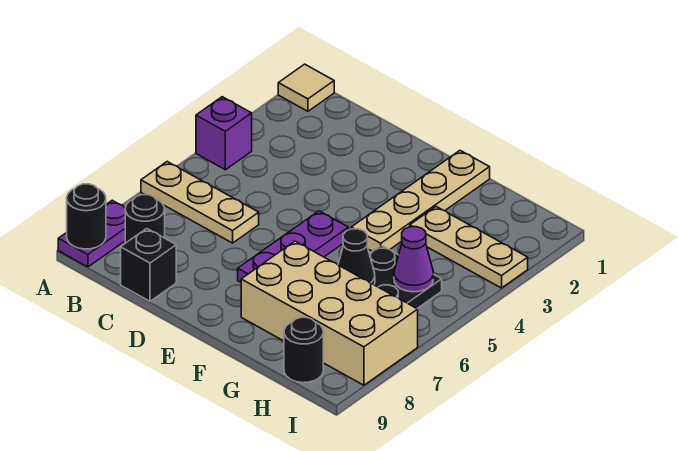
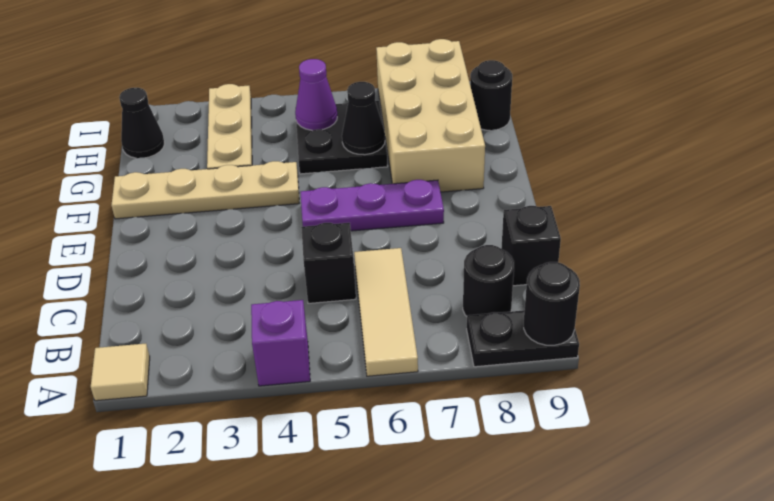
tan 1x3 plate [141,162,259,243] -> tan 1x3 tile [354,248,418,376]
purple 1x2 plate [58,200,125,267] -> black 1x2 plate [467,310,579,367]
none -> black 1x1 brick [301,223,356,303]
none -> black 1x1 cone [119,88,165,158]

